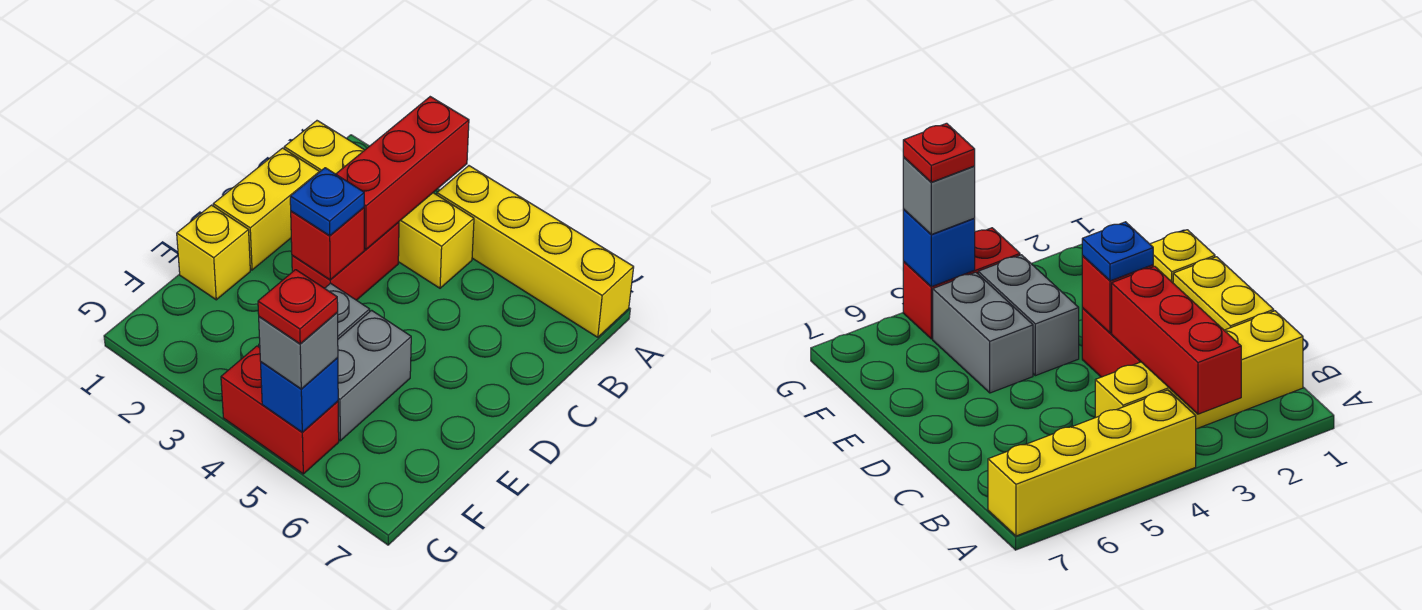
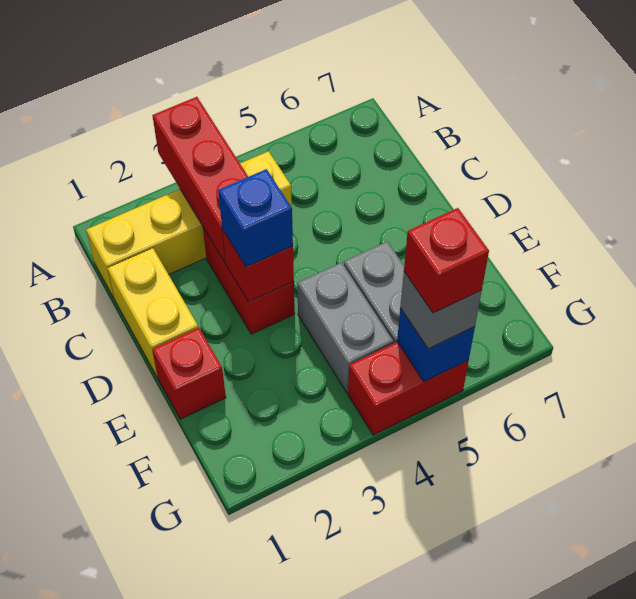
yellow 1x4 brick [437,166,634,337] -> none
blue 1x1 plate [290,168,364,236] -> blue 1x1 brick [218,169,293,267]
yellow 1x1 brick [177,205,250,300] -> red 1x1 brick [152,328,226,419]
red 1x1 plate [258,270,338,344] -> red 1x1 brick [404,208,489,313]

